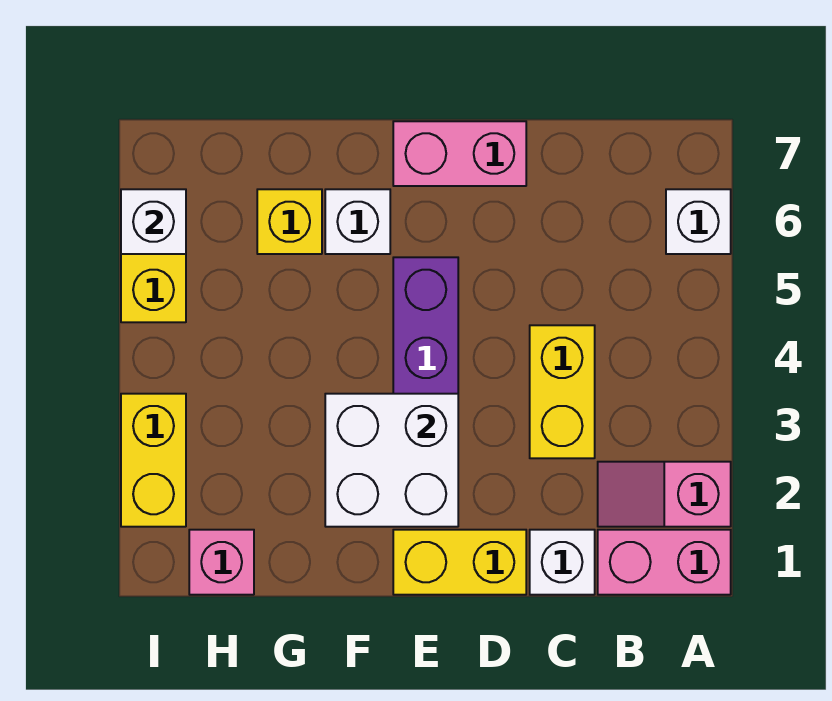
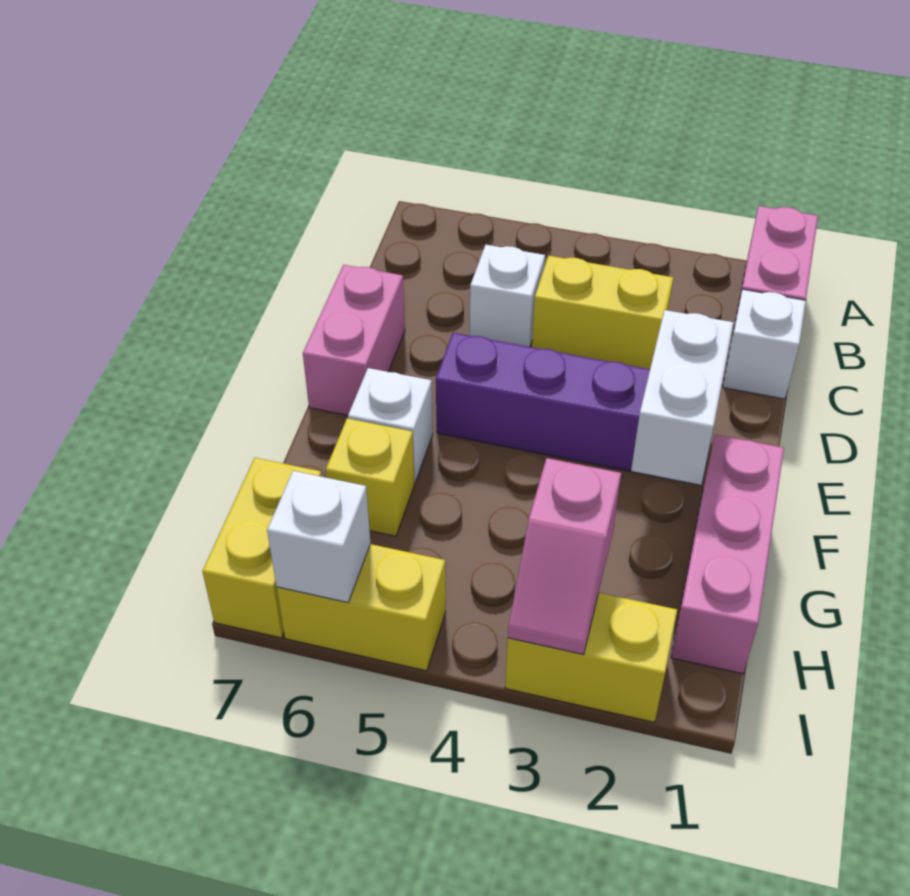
pink 1x2 slope [598,462,731,527] -> pink 1x2 slope moved to [508,458,621,655]
white 1x1 brick [666,189,731,254] -> white 1x1 brick moved to [470,245,545,347]
yellow 1x2 brick [393,530,526,595] -> yellow 1x2 brick moved to [202,458,322,638]
white 2x2 brick [325,394,458,527] -> white 1x2 brick [631,310,734,485]
pink 1x1 brick [189,530,254,595] -> pink 1x3 brick [671,435,784,674]

